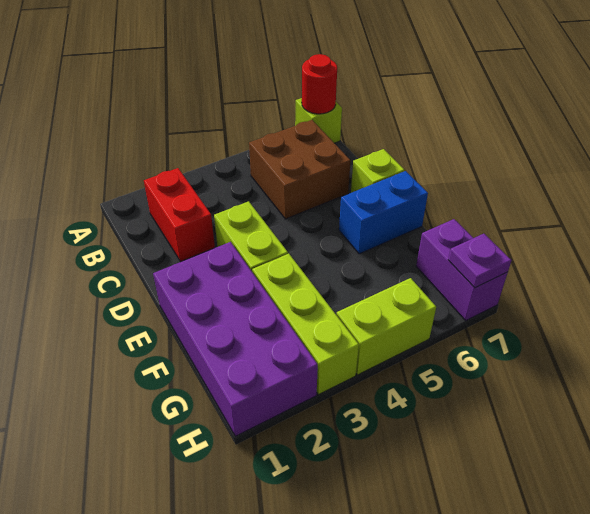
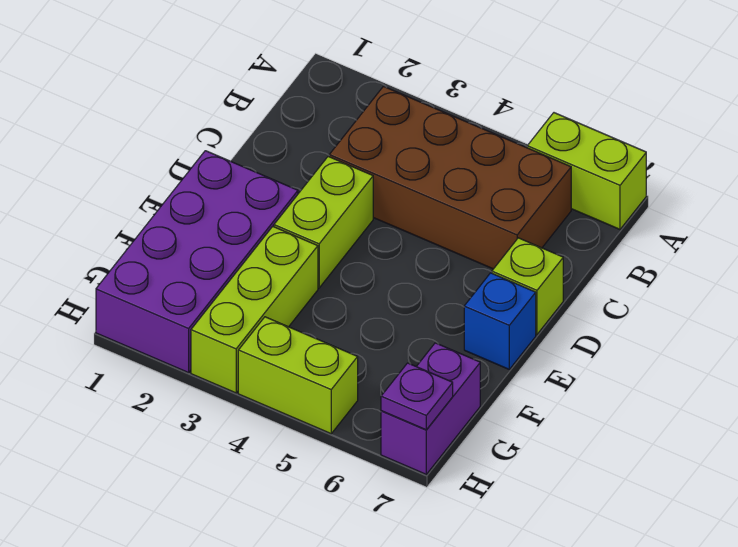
lime 1x1 brick [295,98,342,143] -> lime 1x2 brick [527,113,646,229]
red 1x1 round brick [302,54,337,114] -> none
red 1x2 brick [144,168,215,261] -> none
brown 2x2 brick [249,120,351,219] -> brown 2x4 brick [329,86,571,269]
blue 1x2 brick [339,171,428,254] -> blue 1x1 brick [464,273,536,369]

